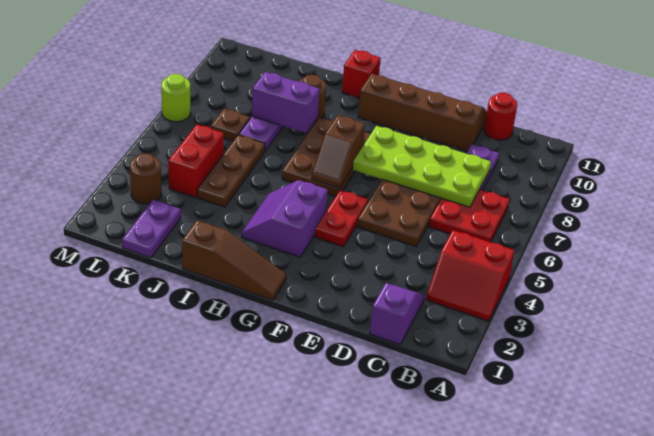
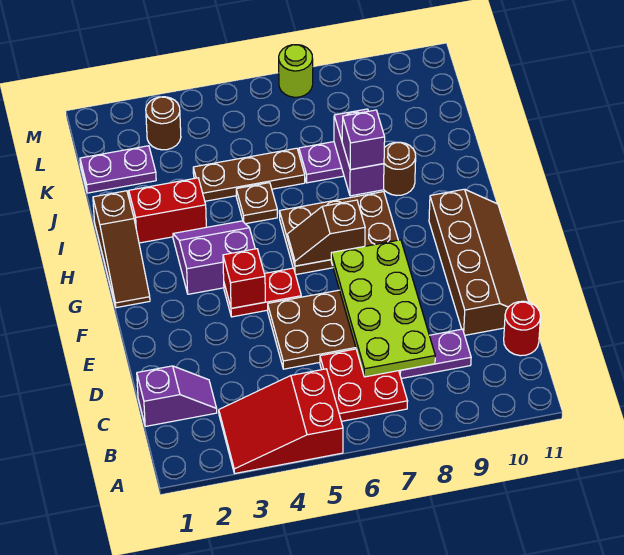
red 2x2 slope [426,230,515,321] -> red 2x3 slope [219,369,343,473]
red 1x1 brick [342,50,381,98] -> red 1x1 brick moved to [223,249,265,308]
none -> purple 1x1 brick [342,110,385,170]
red 1x2 brick [168,124,224,197] -> red 1x2 brick moved to [129,178,206,243]
brown 1x1 plate [211,109,250,141] -> brown 1x1 plate moved to [236,183,277,224]

